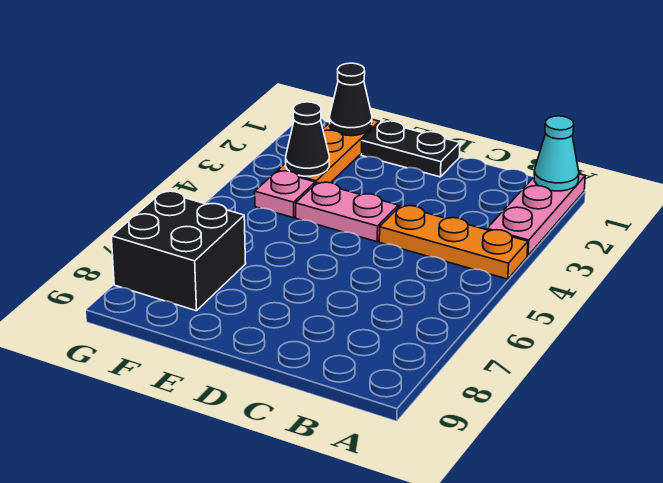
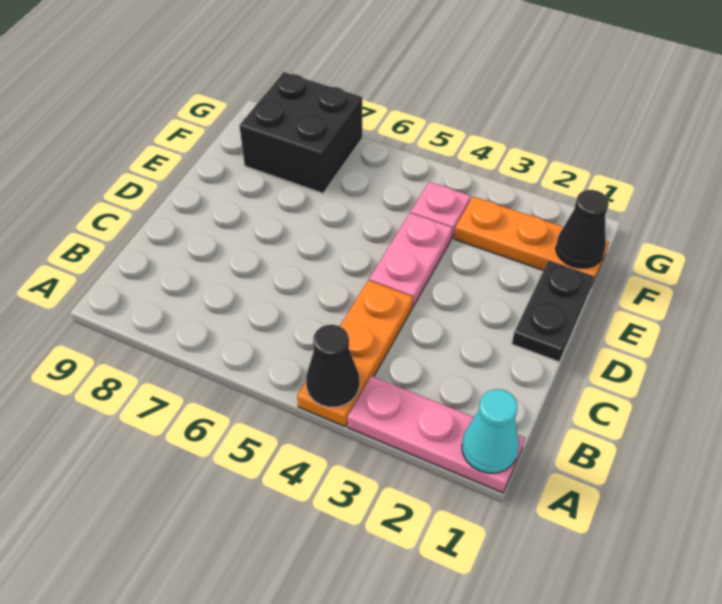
black 1x1 cone [286,102,329,176] -> black 1x1 cone moved to [306,325,359,407]

